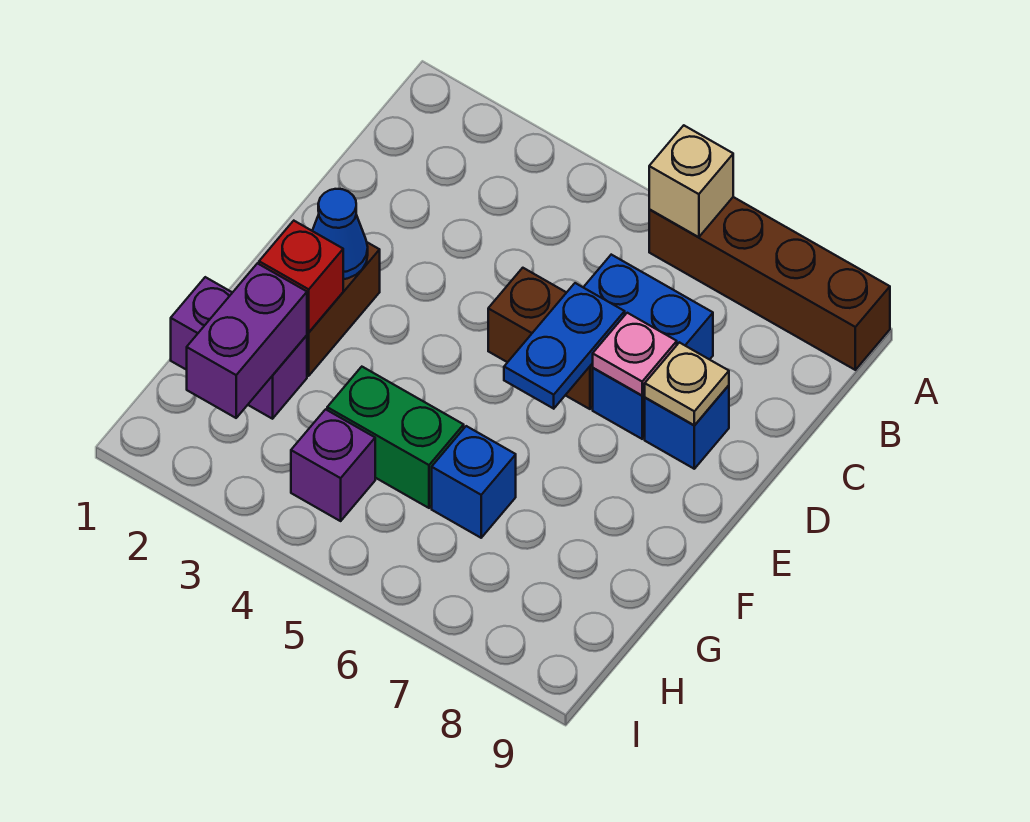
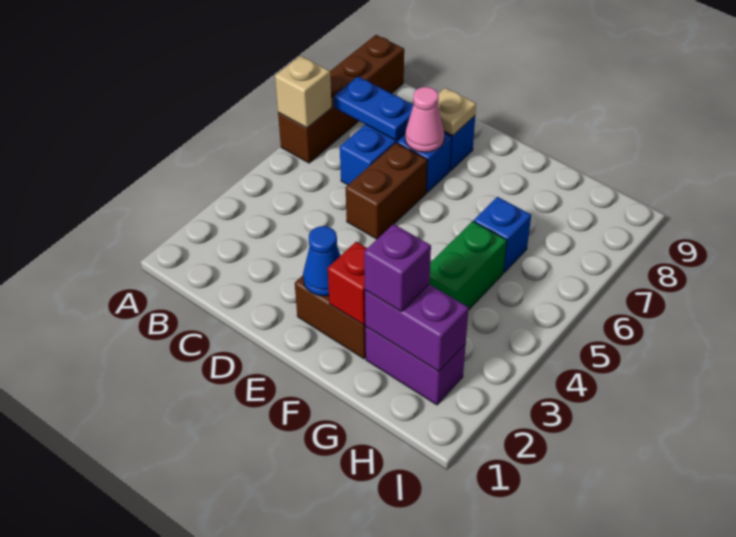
blue 1x2 plate [504,283,625,409] -> blue 1x2 plate moved to [334,77,413,140]
pink 1x1 plate [593,313,677,395] -> pink 1x1 cone [405,87,444,152]
purple 1x2 brick [171,277,307,419] -> purple 1x2 brick turned to [365,327,466,405]
purple 1x1 brick [291,409,375,521] -> purple 1x1 brick moved to [364,224,431,312]

